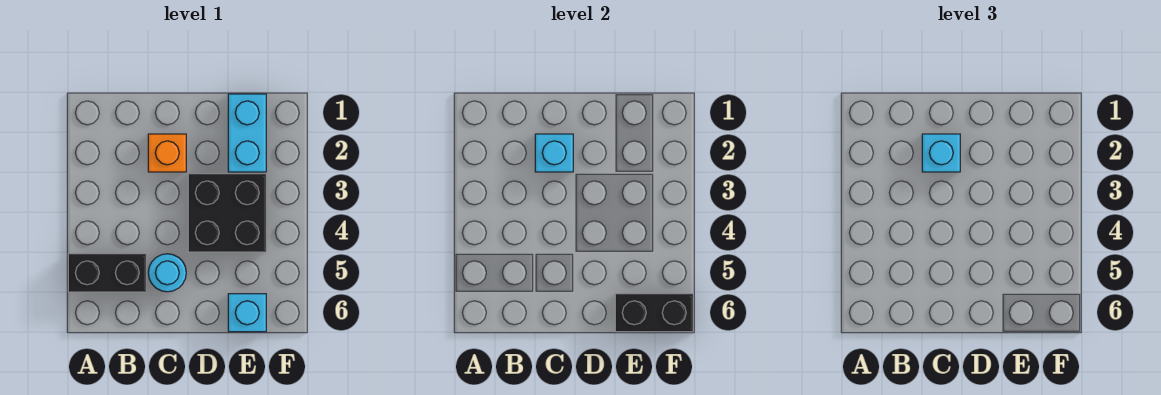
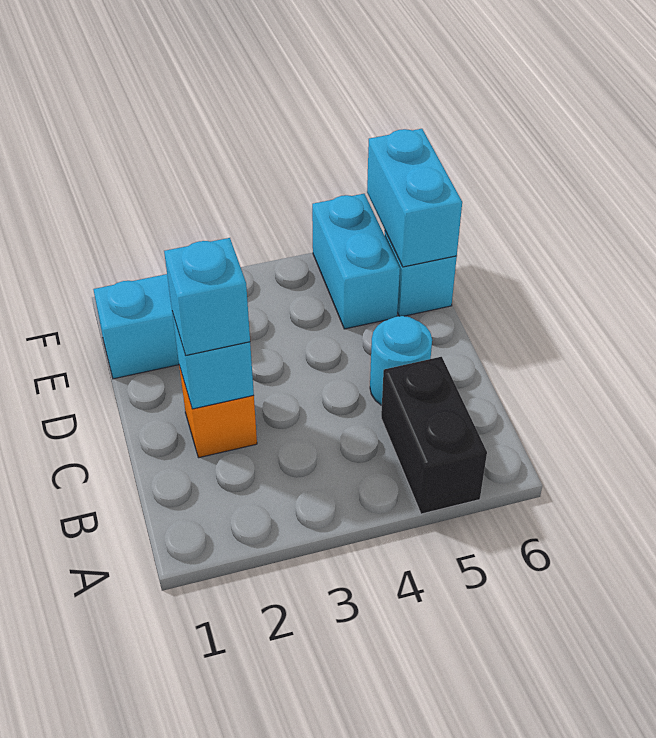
black 2x2 brick [188,174,266,252] -> none
none -> cyan 1x2 brick [312,194,400,329]
black 1x2 brick [615,294,693,332] -> cyan 1x2 brick [367,129,462,267]

